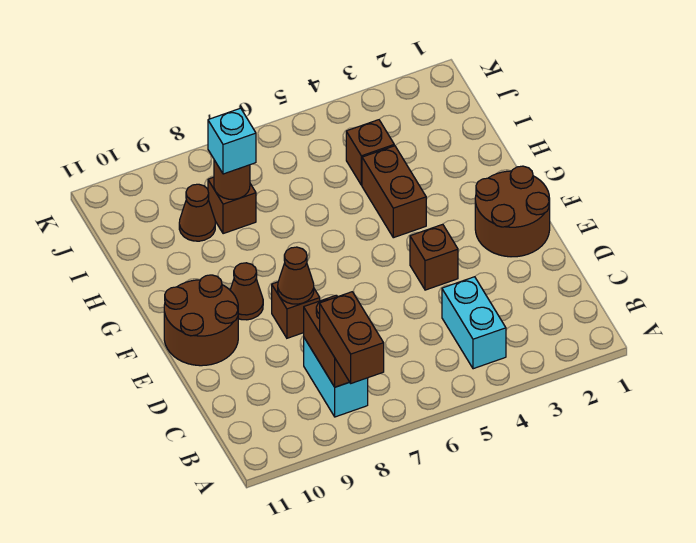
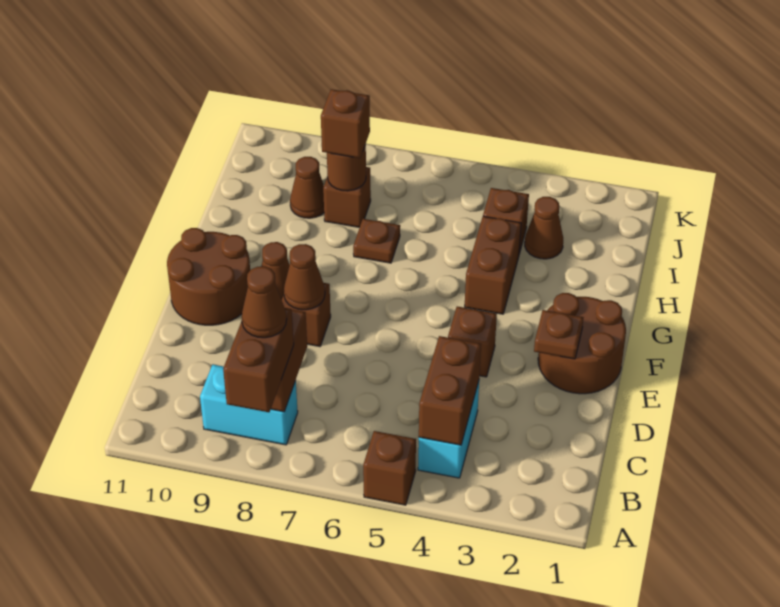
none -> brown 1x1 brick [363,431,416,505]
none -> brown 1x2 brick [419,336,481,445]
cyan 1x2 brick [304,338,368,417] -> cyan 1x2 brick turned to [200,365,298,445]
none -> brown 1x1 cone [242,266,287,338]
none -> brown 1x1 plate [534,310,584,359]
none -> brown 1x1 plate [353,219,400,263]
none -> brown 1x1 cone [525,197,563,259]
cyan 1x1 brick [208,108,256,174] -> brown 1x1 brick [321,89,370,158]

